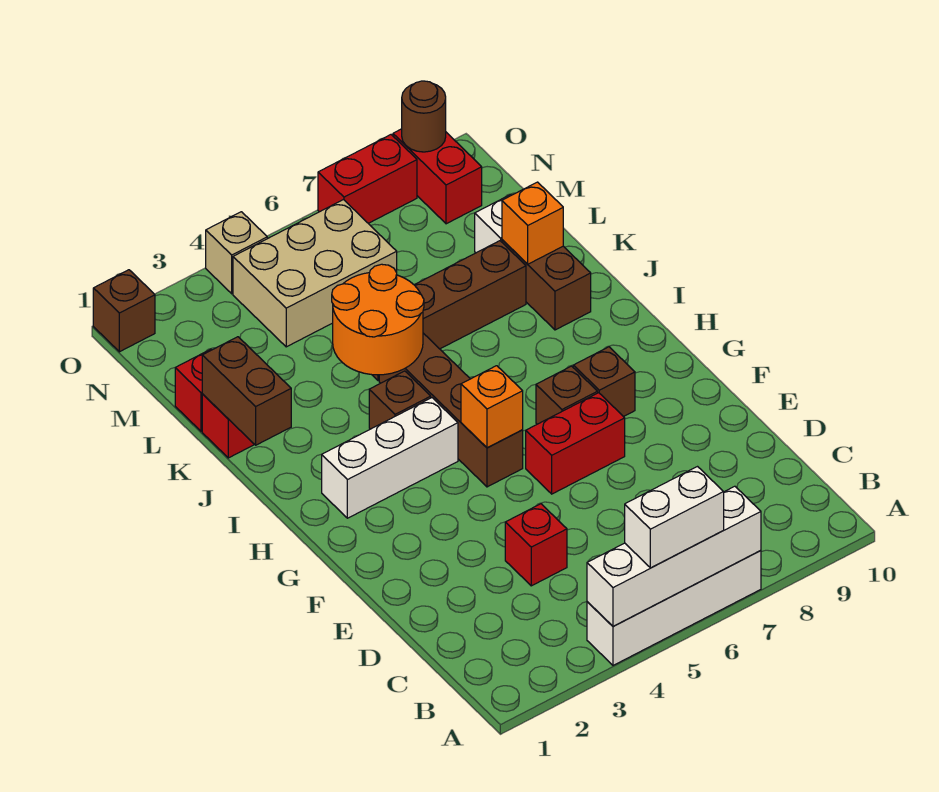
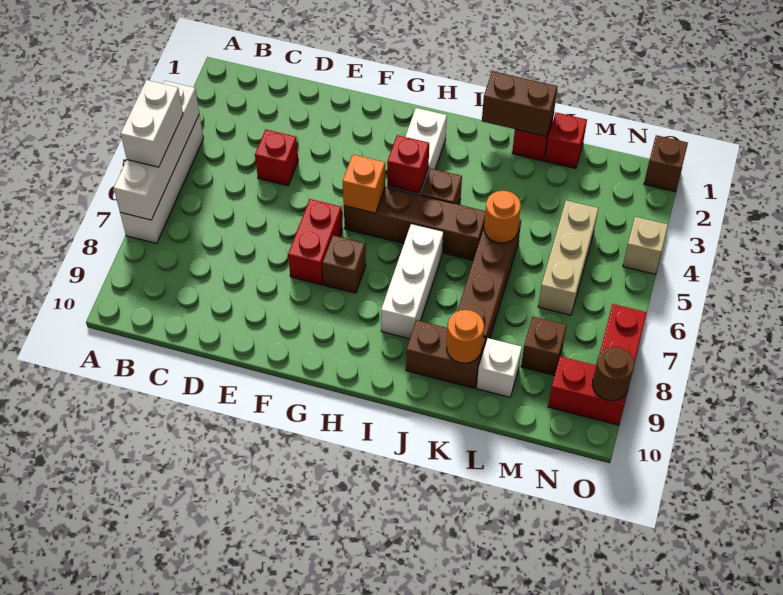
brown 1x1 brick [573,347,635,417] -> brown 1x1 brick moved to [521,317,567,376]
none -> red 1x1 brick [387,135,429,194]
none -> white 1x3 brick [381,224,444,339]
orange 2x2 round brick [332,264,424,375] -> orange 1x1 round brick [484,191,521,243]
orange 1x1 brick [502,182,563,264] -> orange 1x1 round brick [447,310,484,363]
tan 2x3 brick [233,200,397,347] -> tan 1x3 brick [538,200,598,315]

